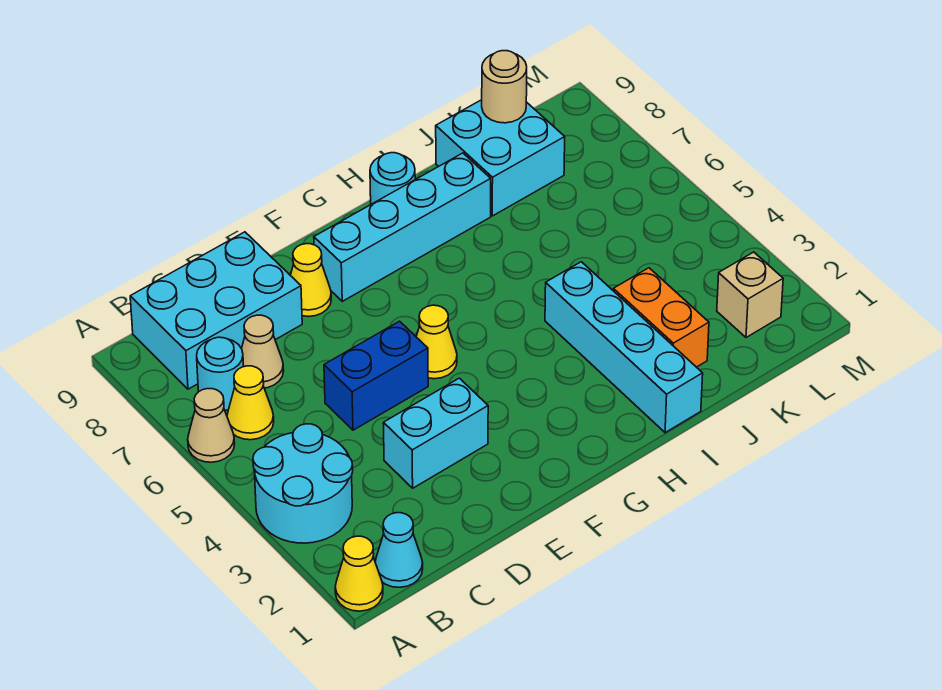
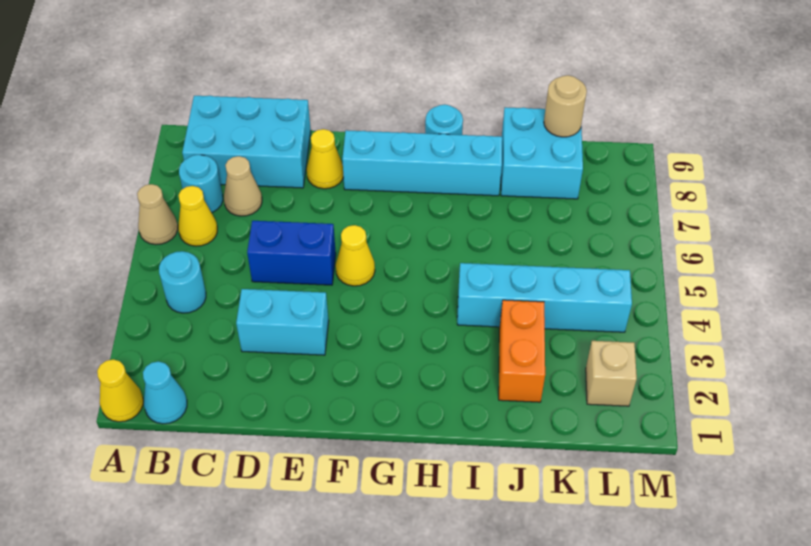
cyan 2x2 round brick [253,424,353,543] -> cyan 1x1 round brick [159,251,206,313]
cyan 1x4 brick [545,262,703,433] -> cyan 1x4 brick turned to [457,263,632,332]

